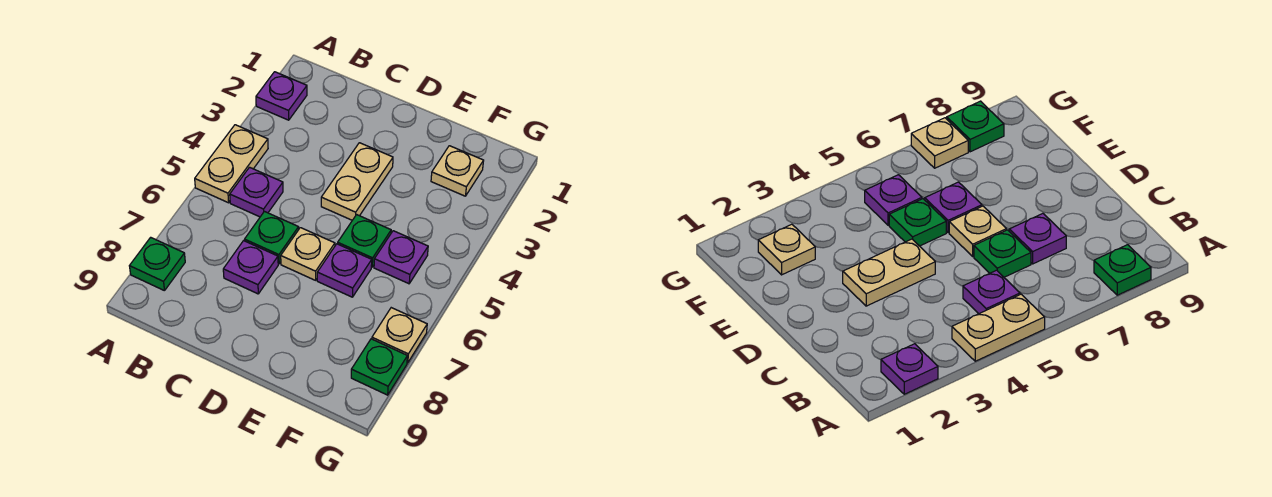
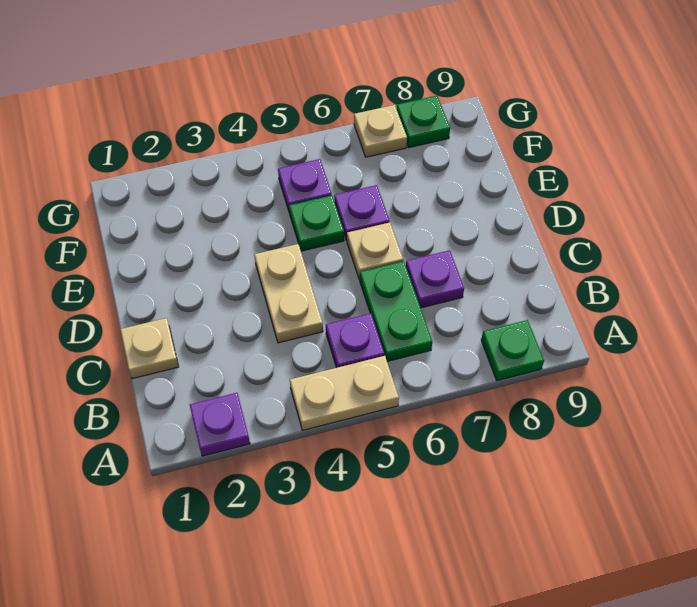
green 1x1 plate [245,211,299,264] -> green 1x2 plate [360,261,432,361]
tan 1x2 plate [321,143,393,220] -> tan 1x2 plate turned to [254,244,323,343]
tan 1x1 plate [431,146,484,196] -> tan 1x1 plate moved to [120,318,179,379]

